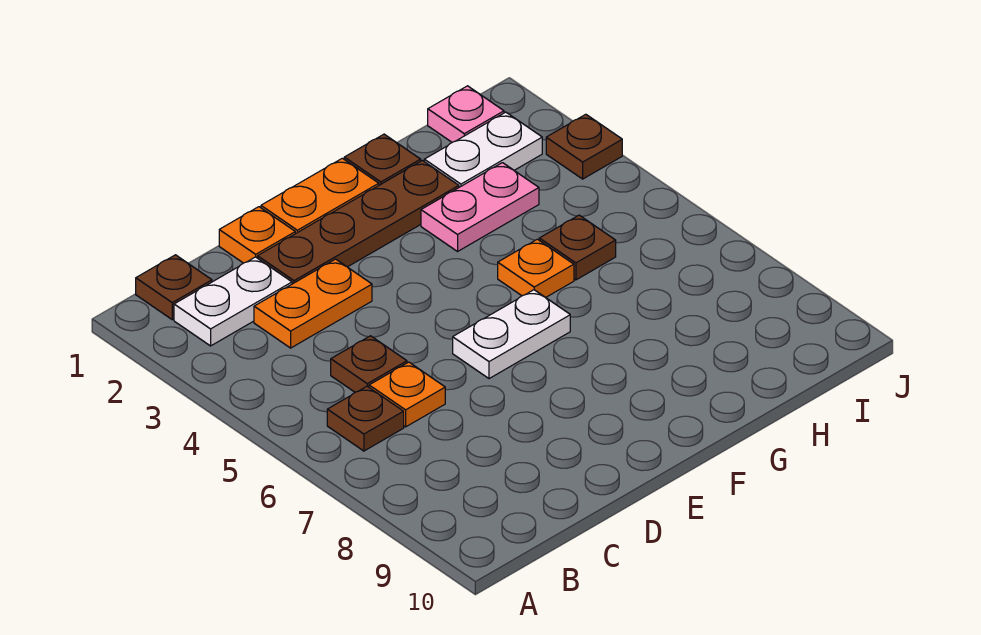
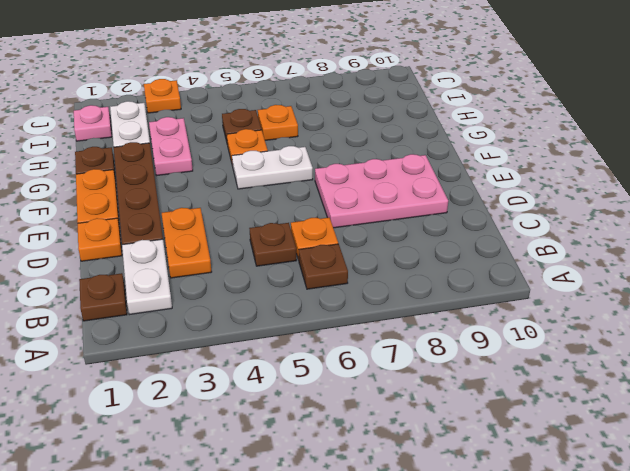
none -> pink 2x3 plate [315,154,448,228]
white 1x2 plate [453,290,570,379] -> white 1x2 plate turned to [232,146,313,189]
none -> orange 1x1 plate [258,105,298,140]
brown 1x1 plate [546,114,622,179] -> orange 1x1 plate [144,79,181,113]

